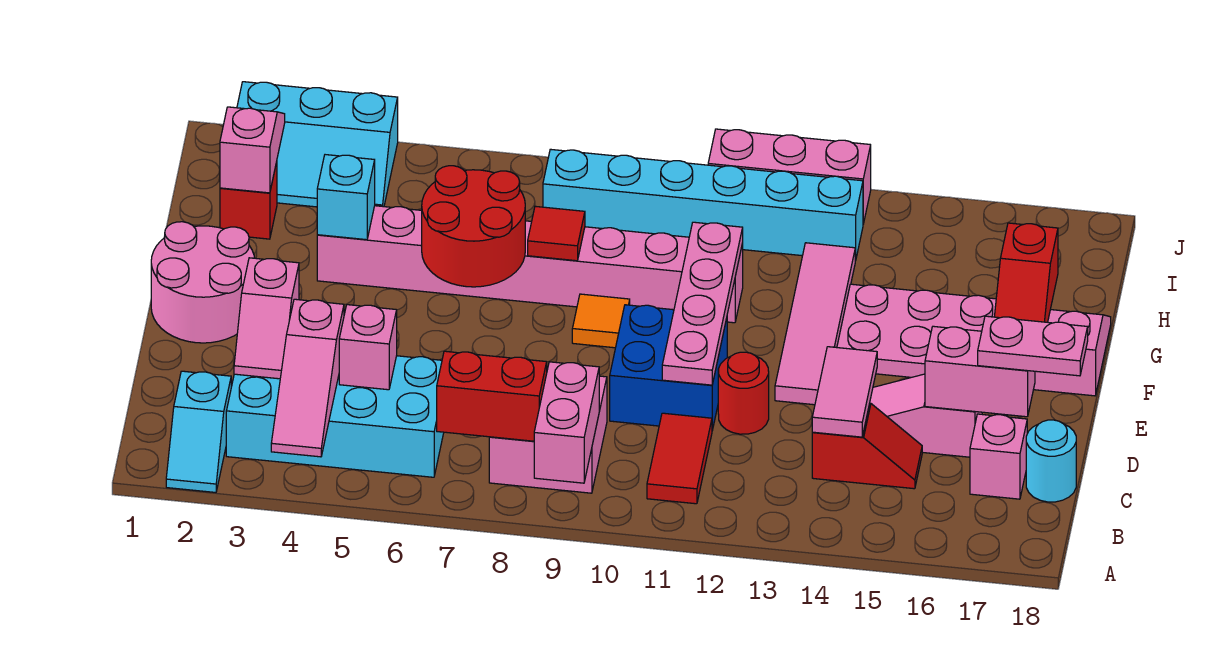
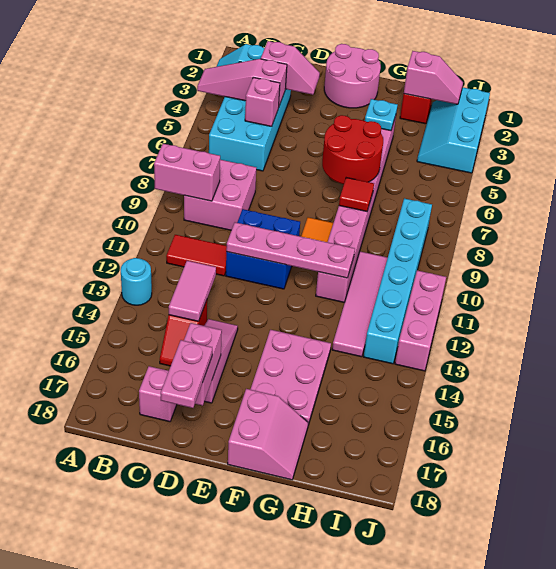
red 1x2 brick [437,351,547,441] -> none
pink 1x2 slope [234,258,299,379] -> pink 1x2 slope turned to [261,41,320,95]
pink 1x2 tile [812,347,877,437] -> pink 1x2 tile turned to [169,261,216,321]
cyan 1x1 round brick [1026,420,1076,502] -> cyan 1x1 round brick moved to [121,258,152,305]
red 1x1 round brick [718,352,769,434] -> none
pink 1x4 tile [775,243,855,405] -> pink 1x4 tile turned to [332,252,388,357]
red 1x2 slope [994,223,1058,322] -> none
cyan 1x1 brick [317,155,375,240] -> cyan 1x1 plate [365,99,397,131]

